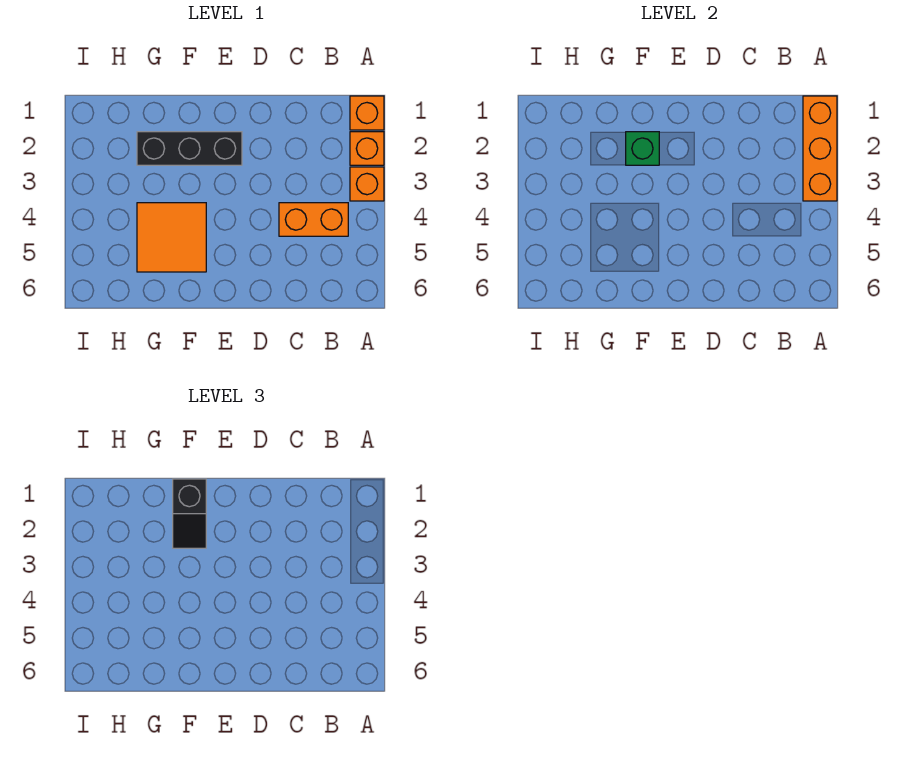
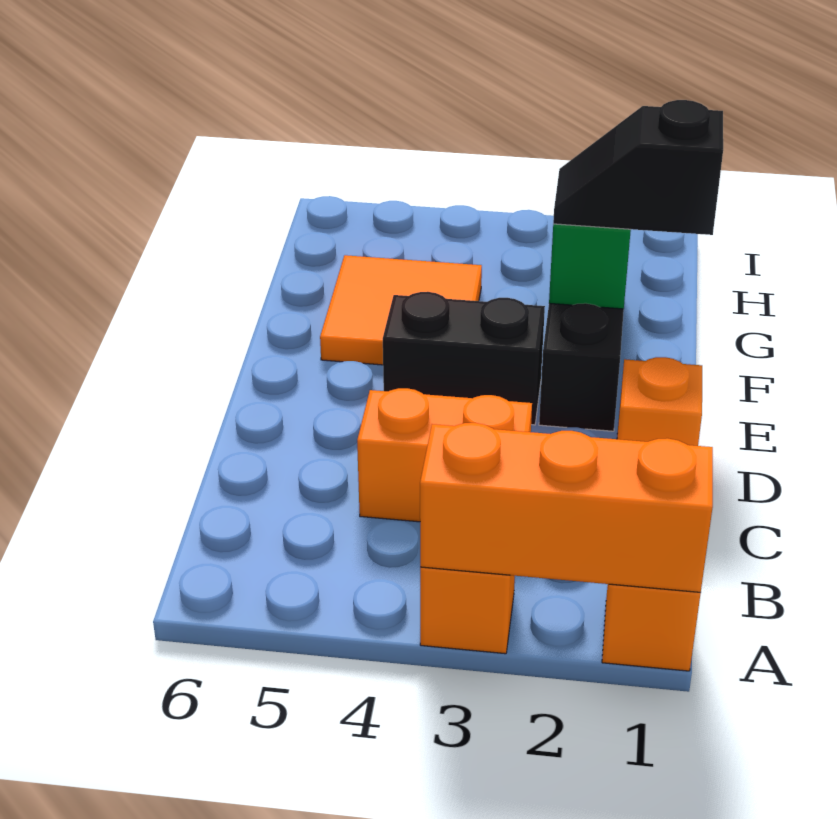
orange 1x1 brick [350,132,384,165] -> orange 1x1 brick moved to [617,357,702,446]
orange 1x2 brick [279,203,348,236] -> orange 1x2 brick turned to [357,388,532,522]
none -> black 1x2 brick [383,292,545,425]

